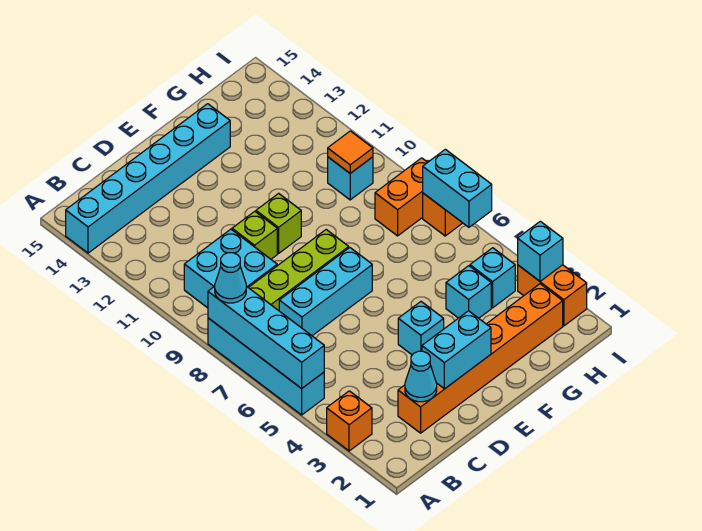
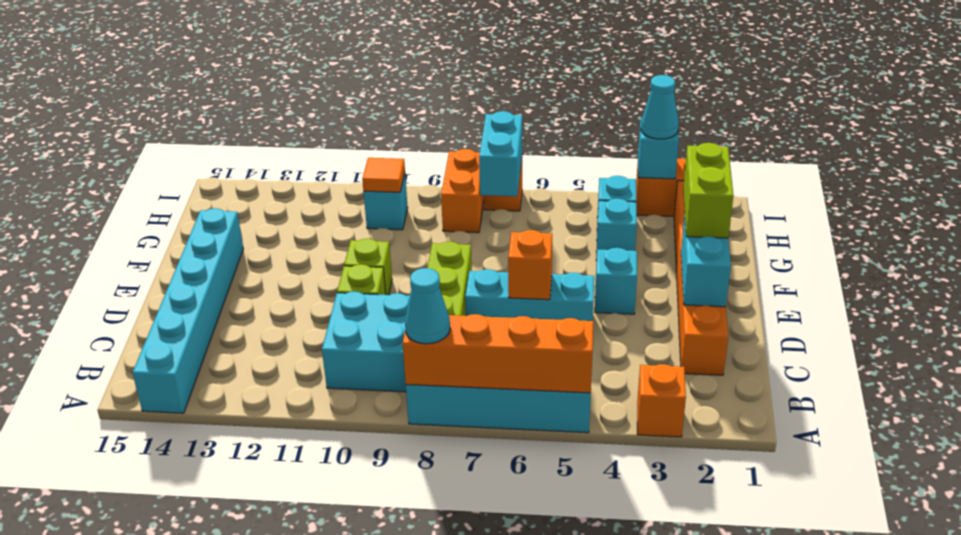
cyan 1x4 brick [208,286,324,389] -> orange 1x4 brick [403,314,593,393]
cyan 1x1 cone [405,351,437,402] -> cyan 1x1 cone moved to [641,75,679,139]
cyan 1x3 brick [279,248,372,336] -> cyan 1x3 brick turned to [465,269,594,321]
none -> orange 1x1 brick [508,230,552,300]
none -> lime 1x2 brick [683,143,734,238]
cyan 1x2 brick [423,149,492,227] -> cyan 1x2 brick turned to [479,111,522,196]

